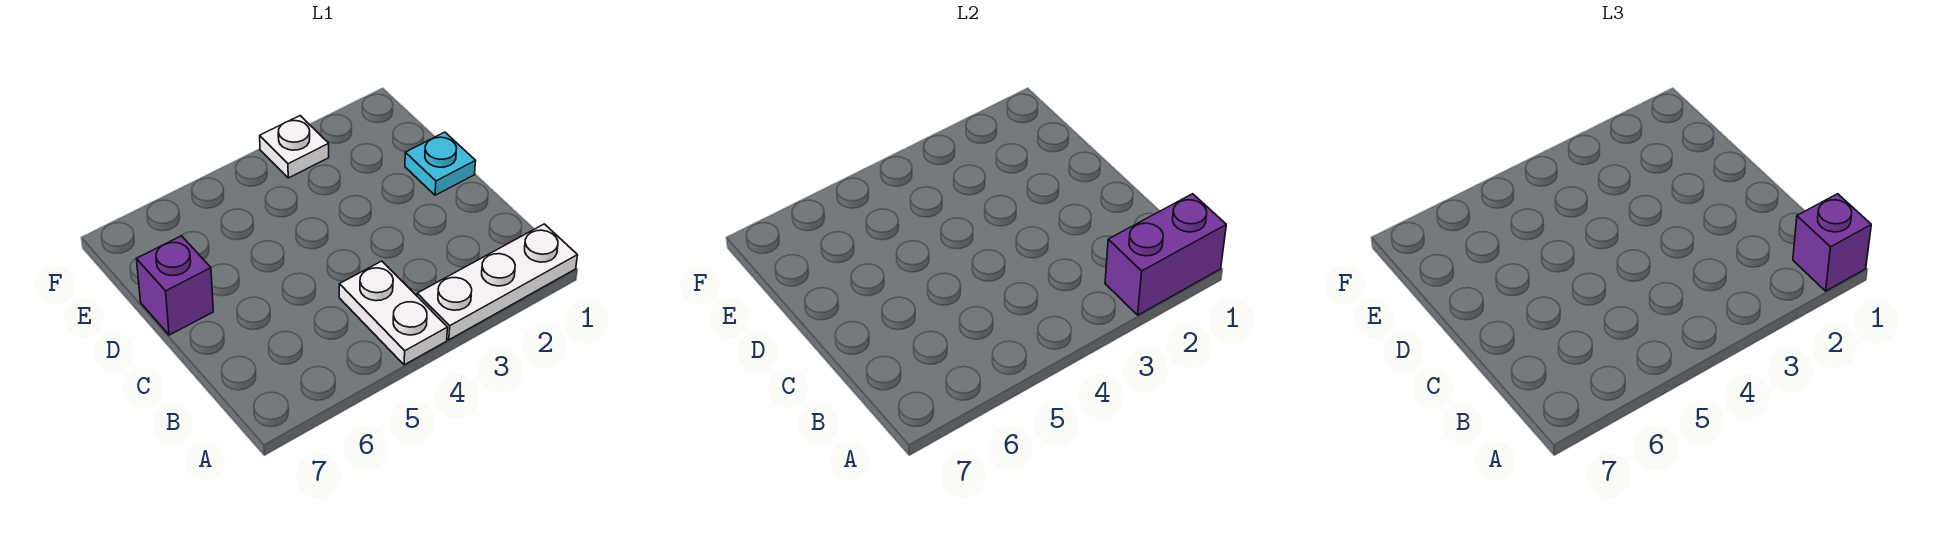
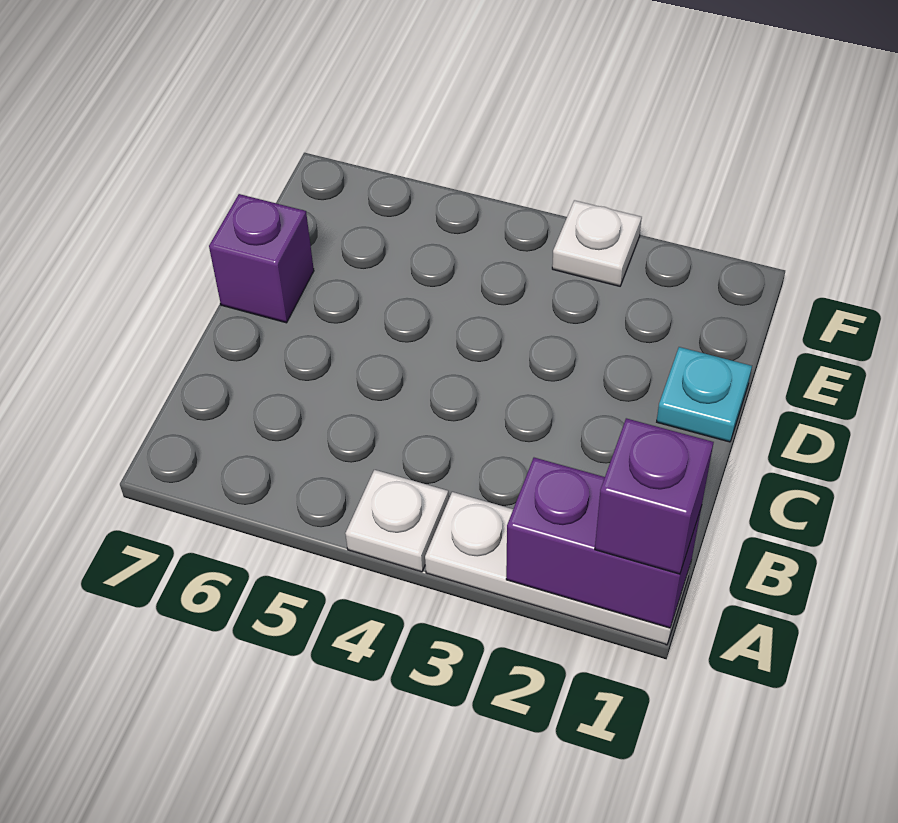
white 1x2 plate [339,261,448,365] -> white 1x1 plate [345,470,449,572]

